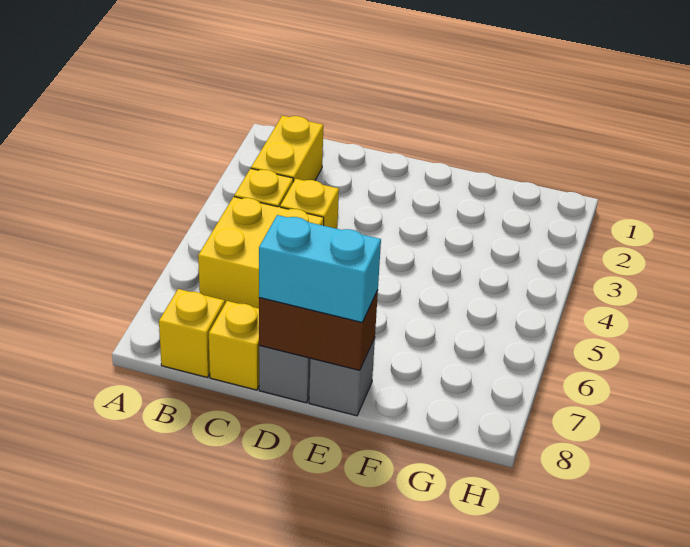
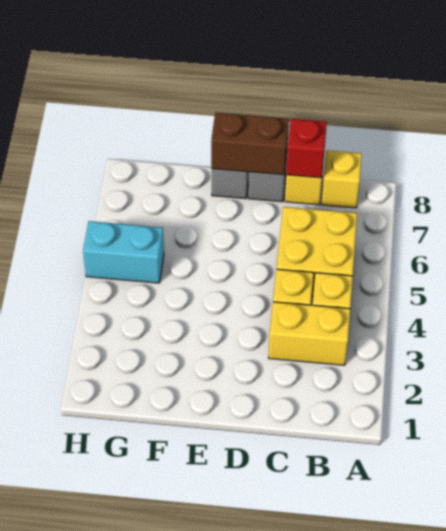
yellow 1x2 brick [251,116,323,182] -> yellow 1x2 brick turned to [269,302,350,365]
none -> red 1x1 brick [286,119,327,178]
cyan 1x2 brick [259,215,381,322] -> cyan 1x2 brick moved to [83,221,164,283]

